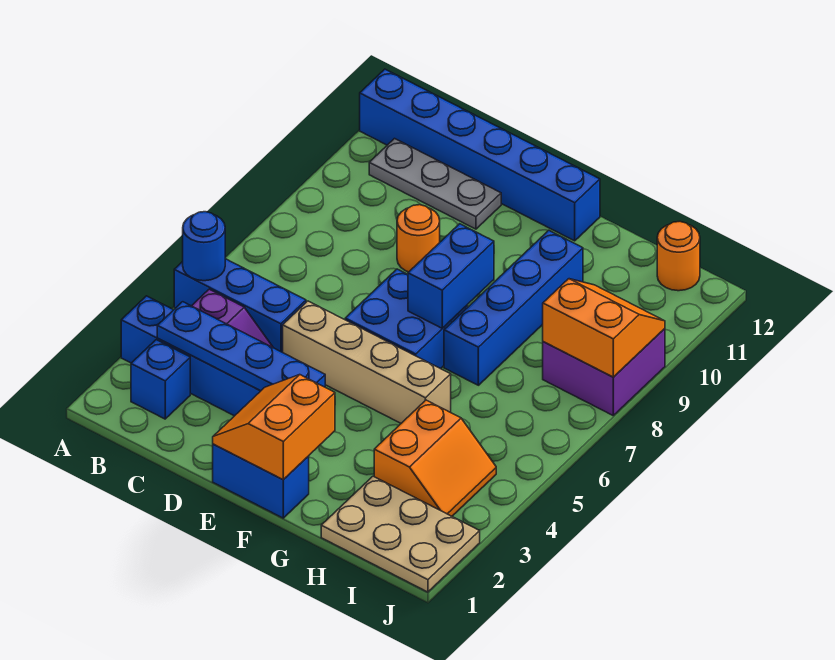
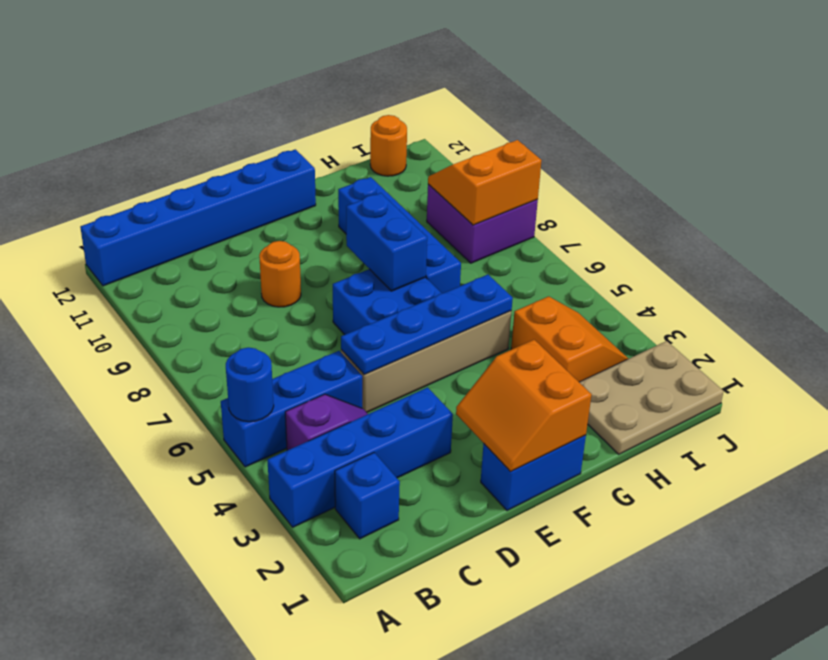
blue 1x4 plate [157,302,325,391] -> blue 1x4 plate moved to [341,275,513,374]
grey 1x3 plate [369,139,501,229] -> none

